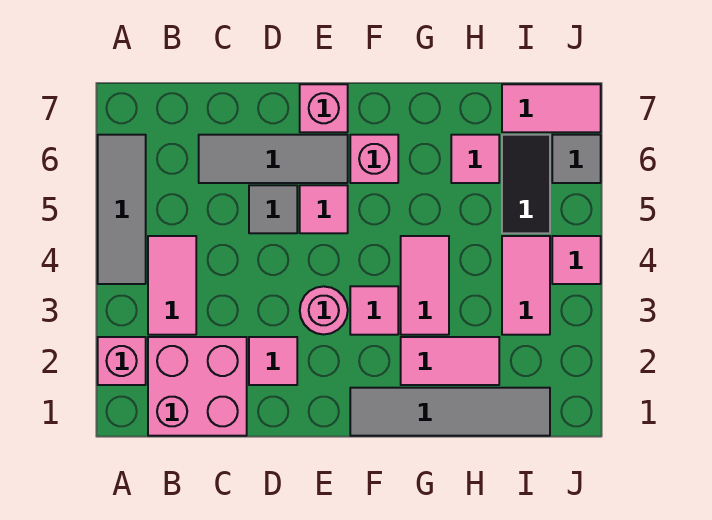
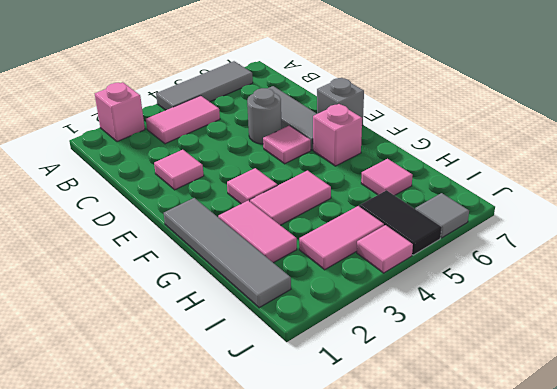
pink 2x2 brick [148,337,247,436] -> none
grey 1x1 tile [249,185,297,233] -> grey 1x1 round brick [247,88,282,144]
pink 1x1 round brick [300,286,348,334] -> none
pink 1x1 brick [300,84,348,132] -> grey 1x1 brick [317,78,364,126]
black 1x2 tile [502,135,550,233] -> black 1x2 tile turned to [360,190,442,255]
pink 1x2 tile [502,84,601,132] -> none

